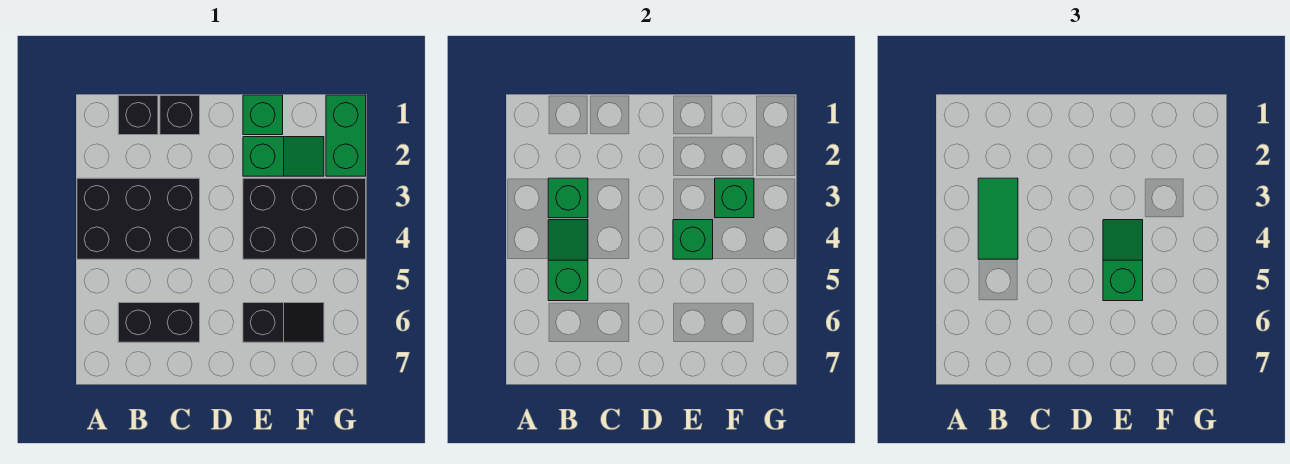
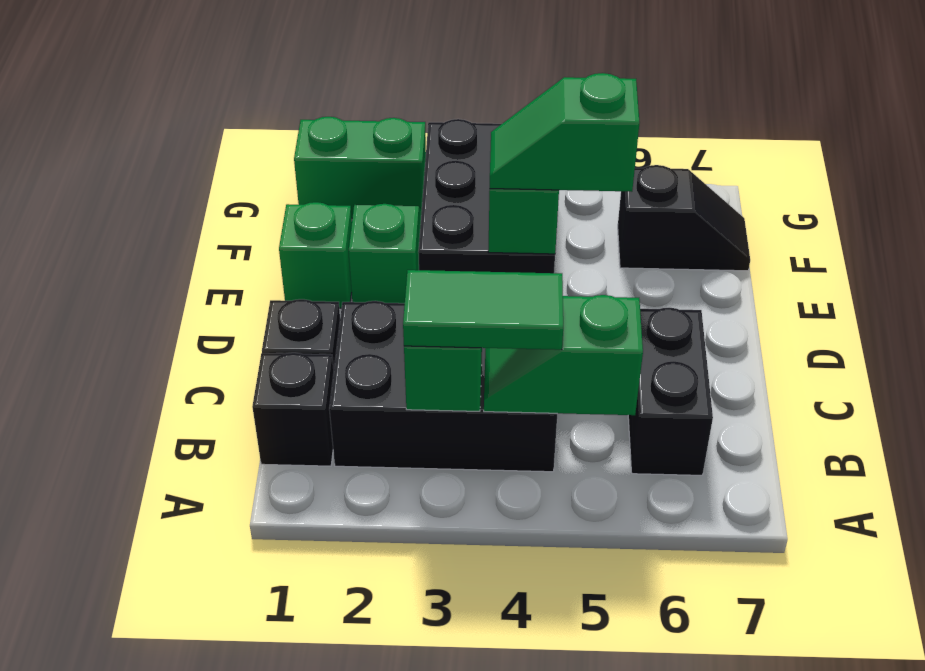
black 2x3 brick [77,178,200,259] -> black 2x3 brick turned to [329,301,557,472]
black 1x2 slope [243,303,324,342] -> black 1x2 slope turned to [618,165,750,271]
green 1x1 brick [715,178,754,218] -> none

